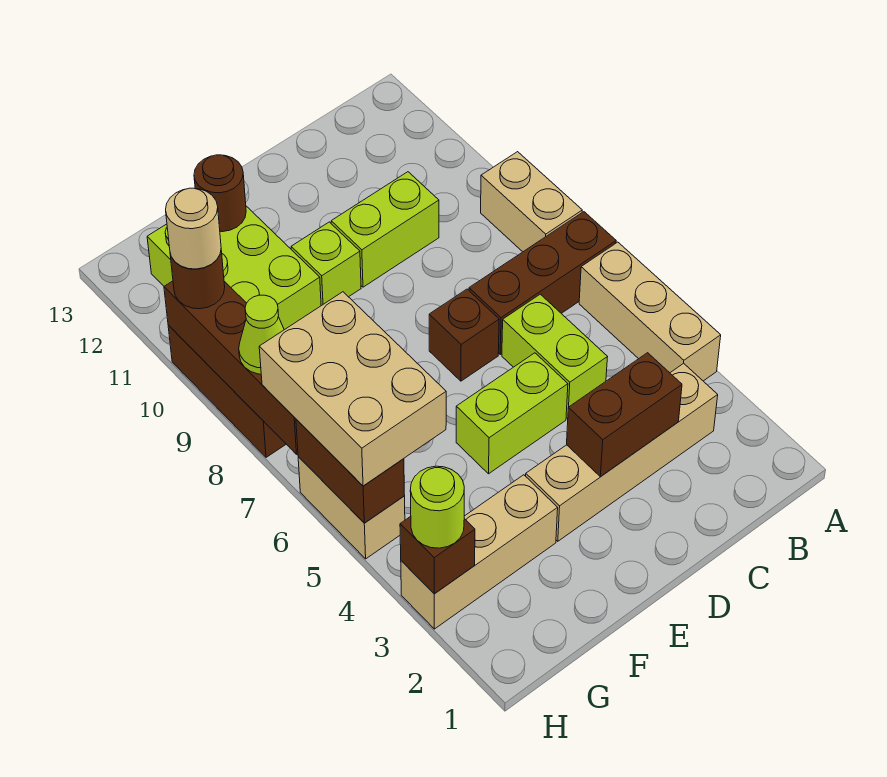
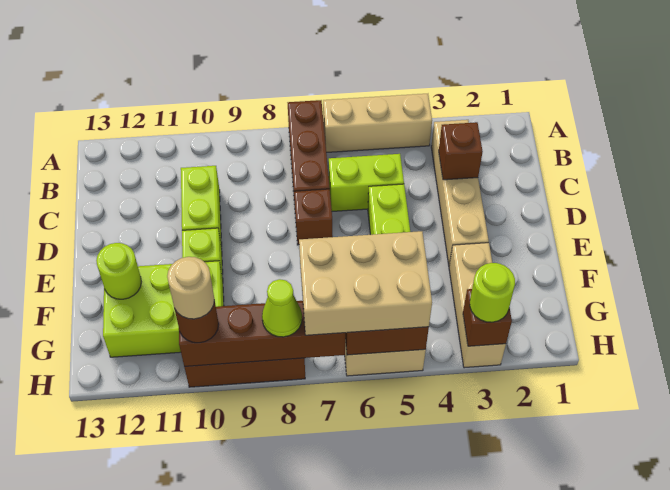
tan 1x2 brick [481,152,582,252] -> none
brown 1x2 brick [567,353,682,477] -> brown 1x1 brick [439,122,483,180]
brown 1x1 round brick [194,155,246,232] -> lime 1x1 round brick [96,243,141,299]

